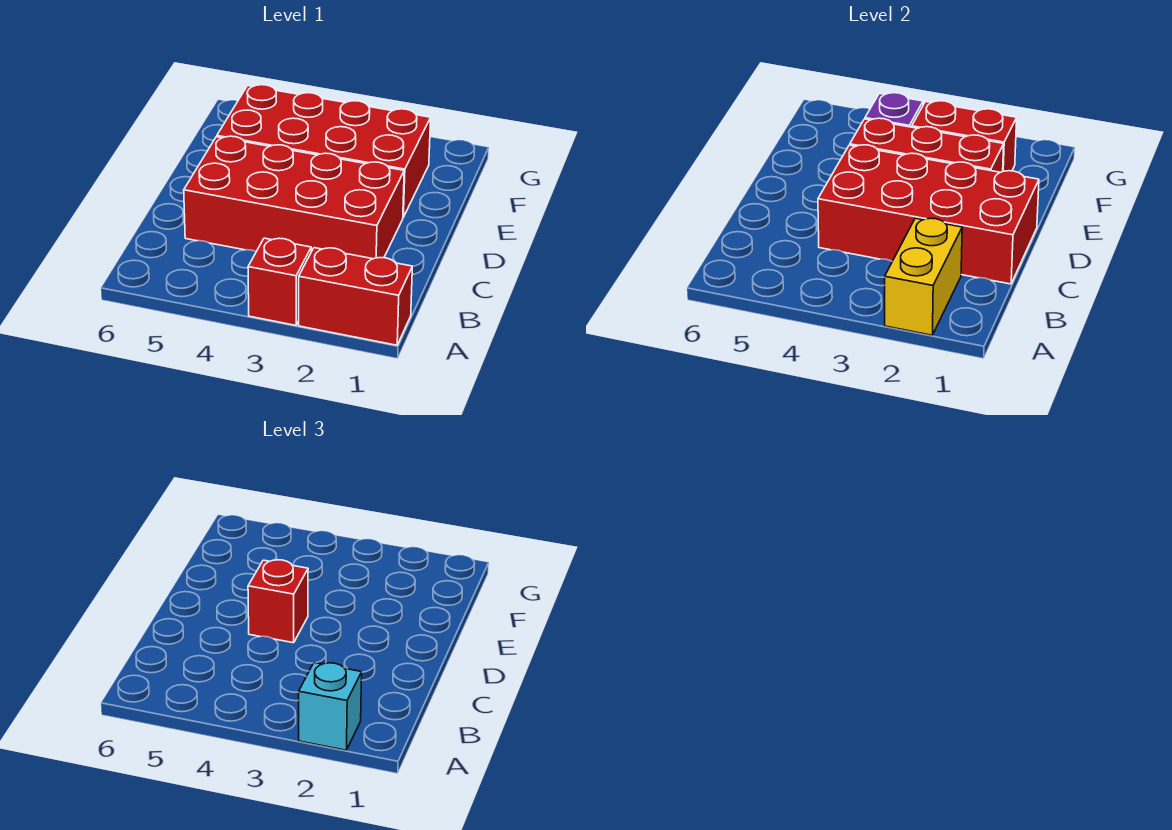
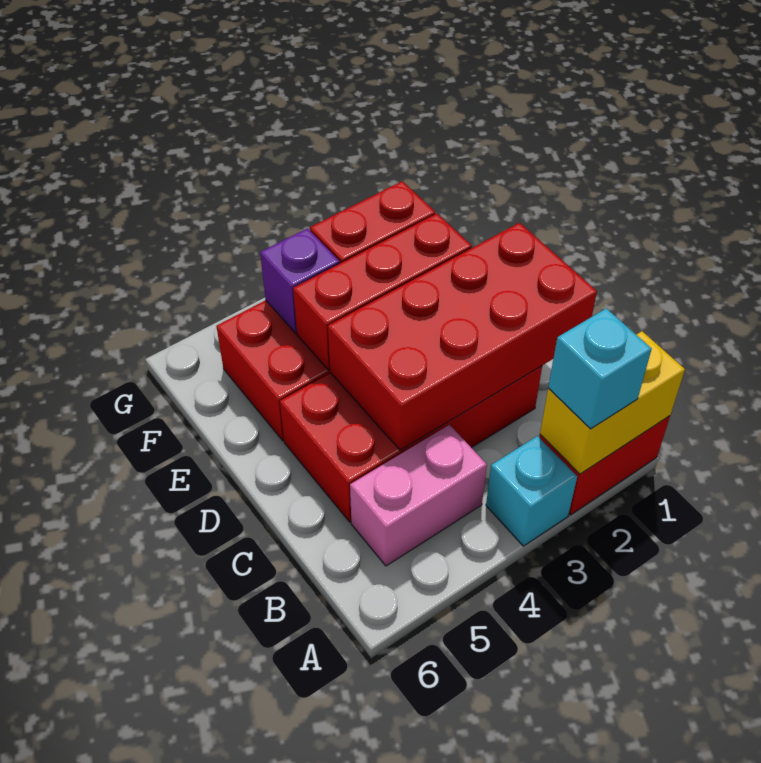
yellow 1x2 brick [885,218,962,335] -> yellow 1x2 brick turned to [540,331,685,474]
red 1x1 brick [248,238,311,325] -> cyan 1x1 brick [486,436,577,546]
none -> pink 1x2 brick [350,425,487,566]
red 1x1 brick [248,560,308,643] -> none

